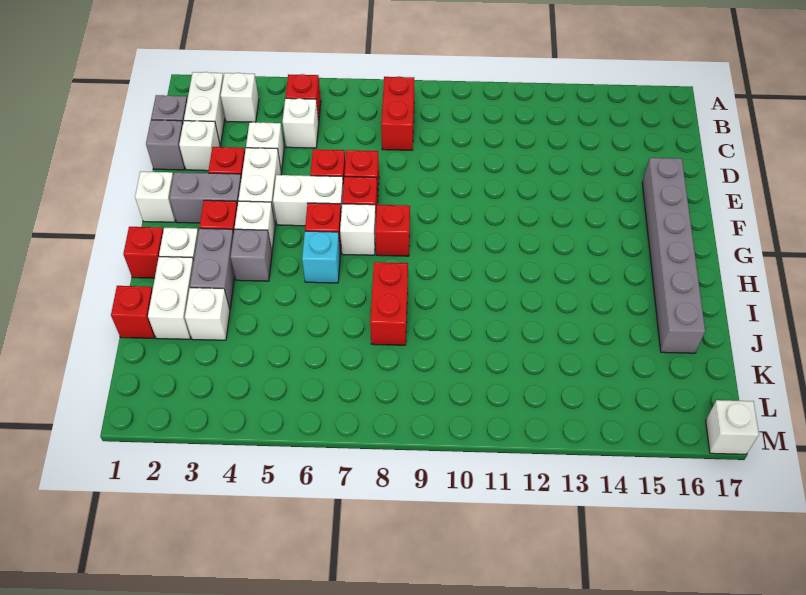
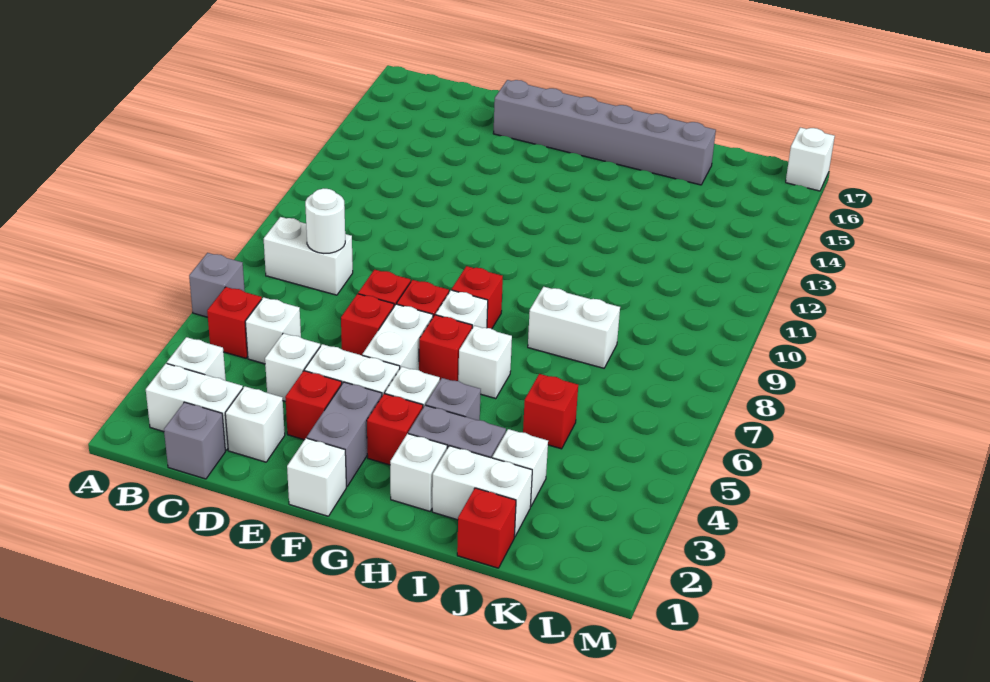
red 1x2 brick [381,77,414,150] -> white 1x2 brick [264,217,353,295]
none -> white 1x1 round brick [305,188,345,253]
grey 1x1 brick [146,120,185,170] -> grey 1x1 brick moved to [189,253,245,317]
red 1x1 brick [123,227,163,278] -> red 1x1 brick moved to [523,374,578,449]
cyan 1x1 brick [302,231,340,283] -> white 1x1 brick [458,326,512,399]
red 1x2 brick [370,262,408,345] -> white 1x2 brick [528,287,620,368]

